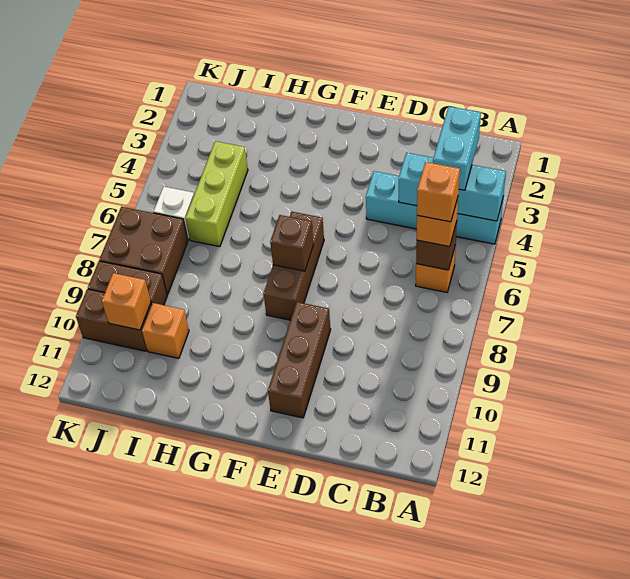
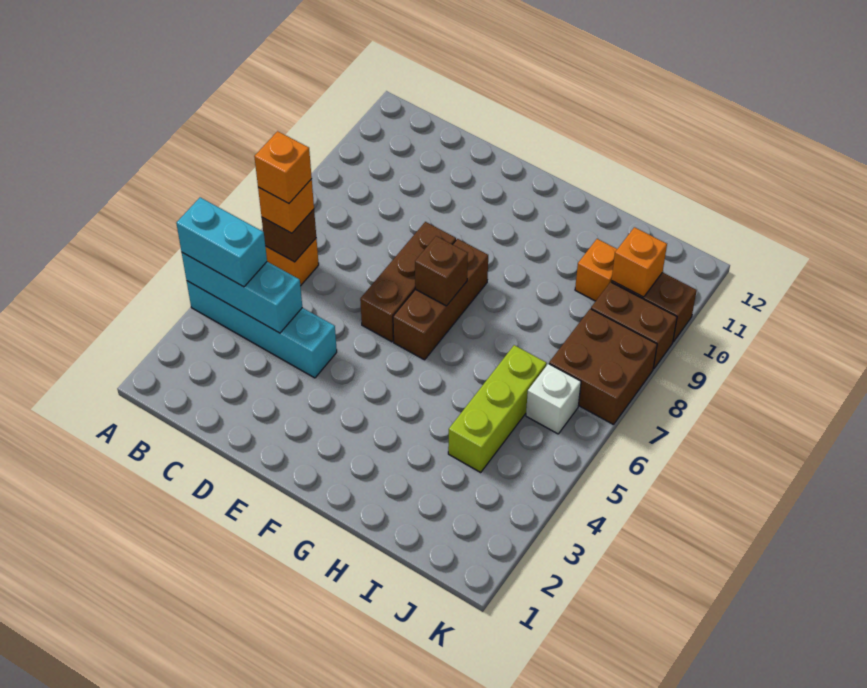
cyan 1x2 brick [433,107,481,190] -> cyan 1x2 brick turned to [176,197,267,287]
brown 1x3 brick [268,302,331,418] -> brown 1x3 brick moved to [360,222,456,342]

